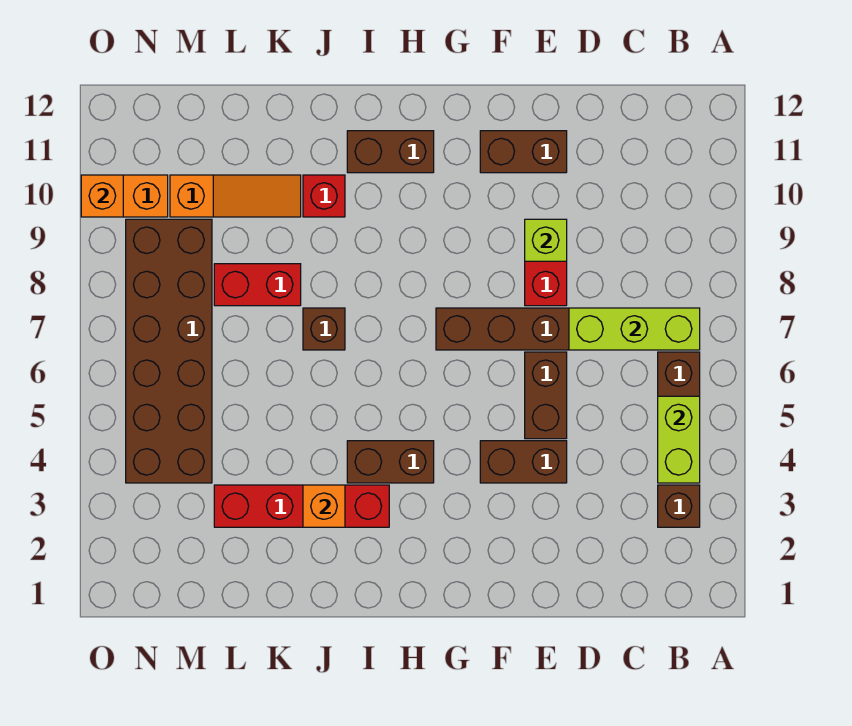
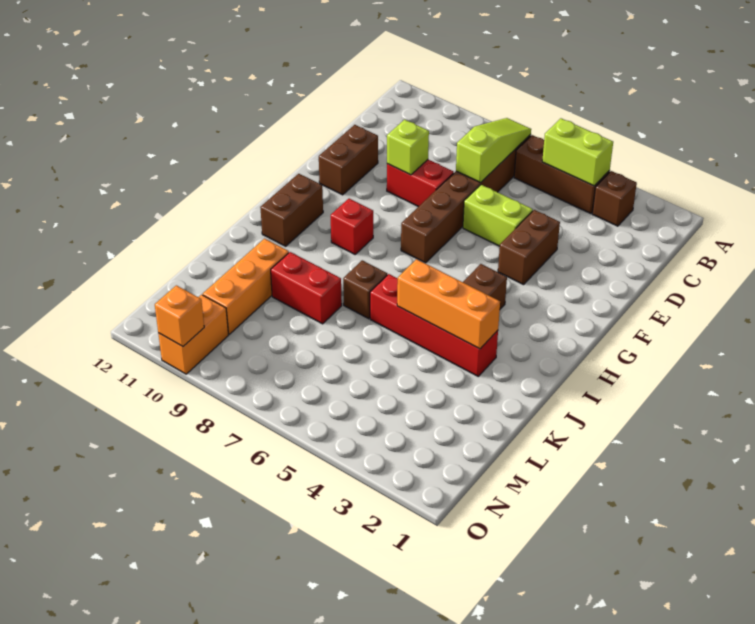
lime 1x3 brick [569,308,700,350] -> lime 1x3 slope [456,118,531,183]
brown 1x2 brick [525,352,567,439] -> lime 1x2 brick [463,185,533,246]
red 1x4 brick [214,485,389,527] -> red 1x4 brick turned to [370,274,498,376]
orange 1x1 brick [303,485,345,527] -> orange 1x3 brick [397,259,500,349]
red 1x1 brick [303,175,345,217] -> red 1x1 brick moved to [331,199,373,254]
red 1x2 brick [214,264,301,306] -> red 1x2 brick turned to [271,252,342,324]
orange 1x3 slope [170,175,301,217] -> orange 1x3 brick [203,239,289,334]
brown 2x6 brick [126,219,212,483] -> none

